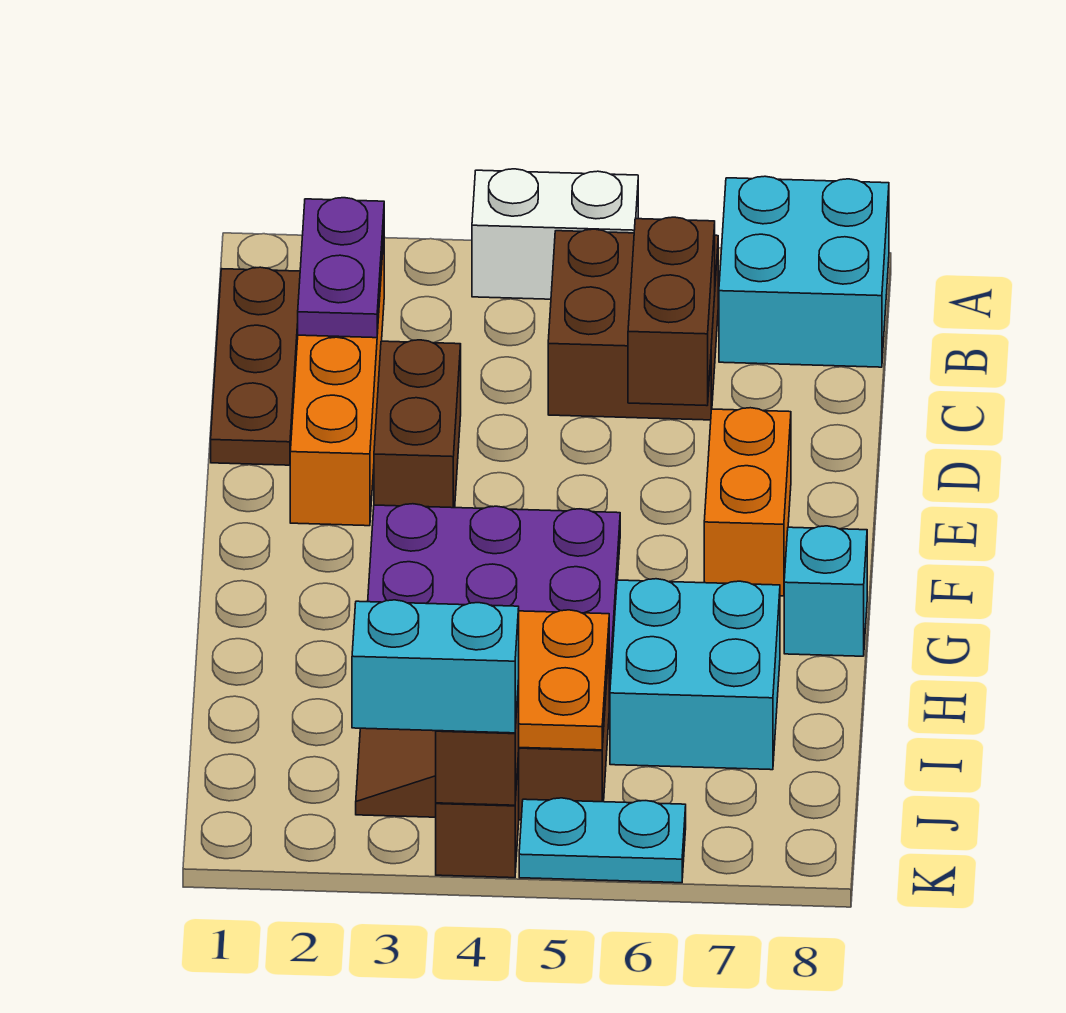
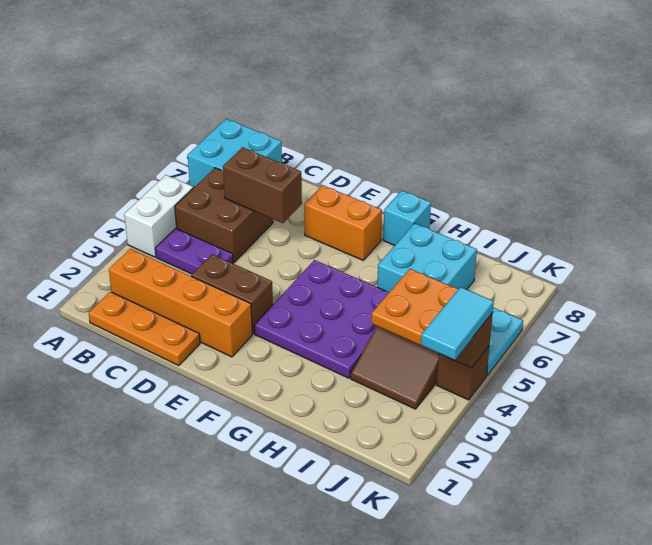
brown 1x3 plate [211,267,300,465] -> orange 1x3 plate [89,292,200,366]
purple 1x2 plate [298,198,384,338] -> purple 1x2 plate moved to [155,228,233,274]
cyan 1x2 brick [352,600,519,733] -> cyan 1x2 tile [421,287,494,360]

